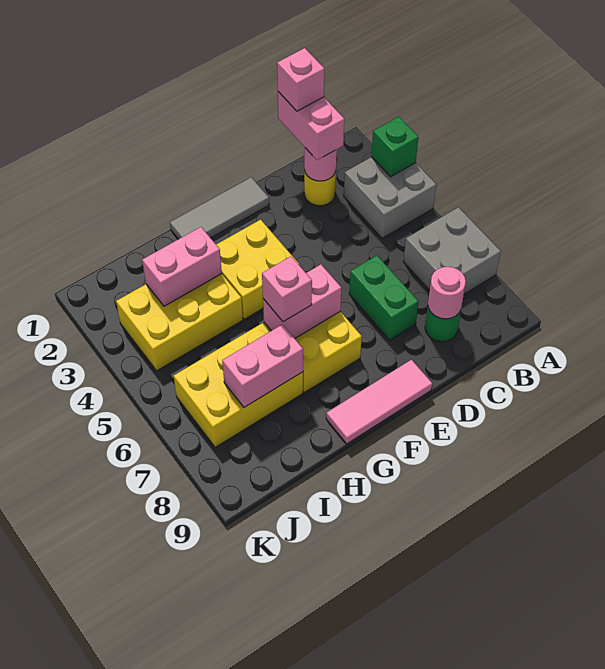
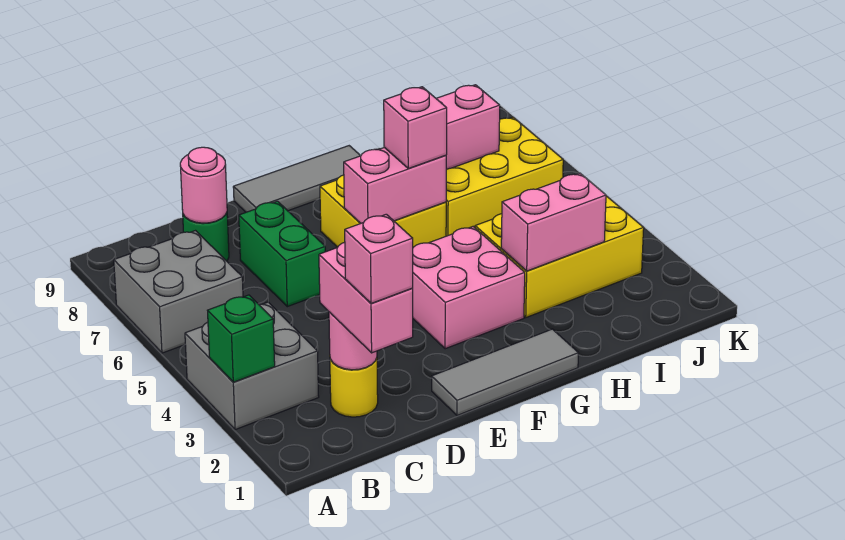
pink 1x3 tile [326,360,432,444] -> grey 1x3 tile [233,146,361,212]
yellow 2x2 brick [216,220,299,319] -> pink 2x2 brick [412,227,525,349]

